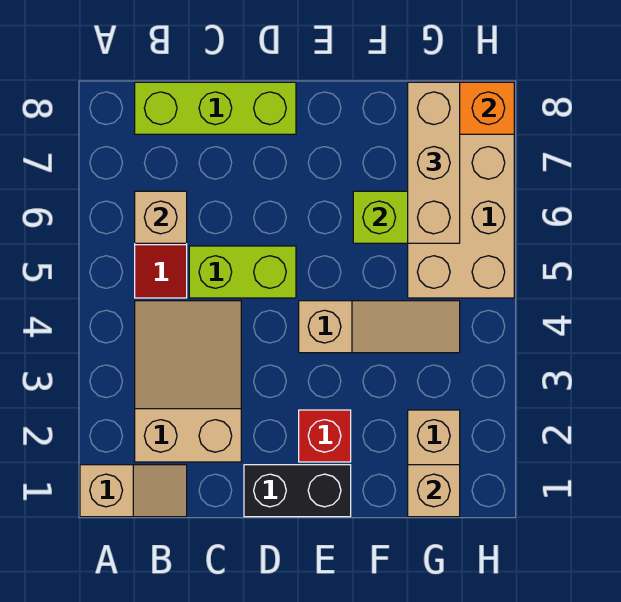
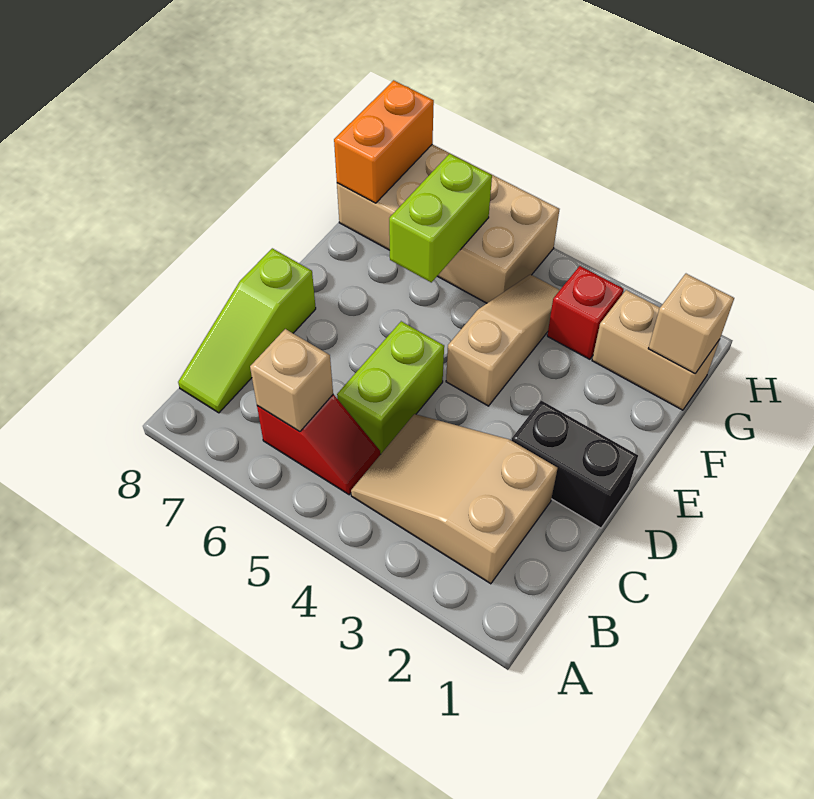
tan 1x2 slope [80,465,187,517] -> none
lime 1x3 brick [135,82,296,134] -> lime 1x3 slope [178,248,316,413]
black 1x2 brick [244,465,351,517] -> black 1x2 brick turned to [511,401,638,528]
red 1x1 brick [299,410,351,462] -> red 1x1 brick moved to [547,266,624,359]
tan 1x3 brick [408,82,460,243] -> none

